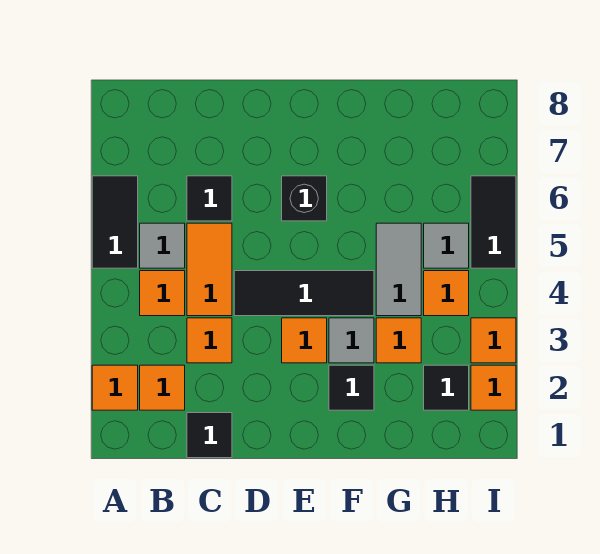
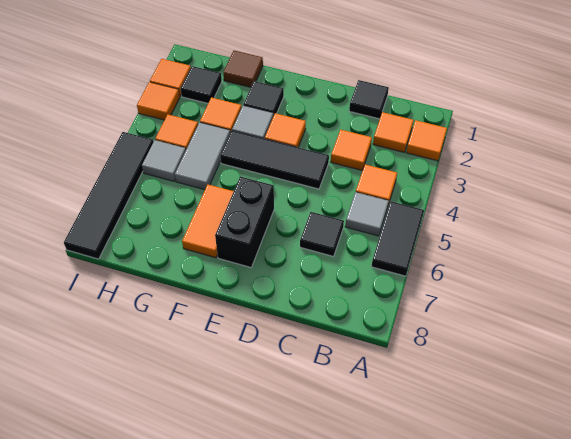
orange 1x2 tile [187,223,232,316] -> orange 1x2 tile moved to [182,185,234,258]
black 1x1 brick [282,176,327,221] -> black 1x2 brick [215,176,274,267]
none -> brown 1x1 tile [223,51,263,87]
black 1x2 tile [471,176,516,268] -> black 1x4 tile [64,132,153,259]

